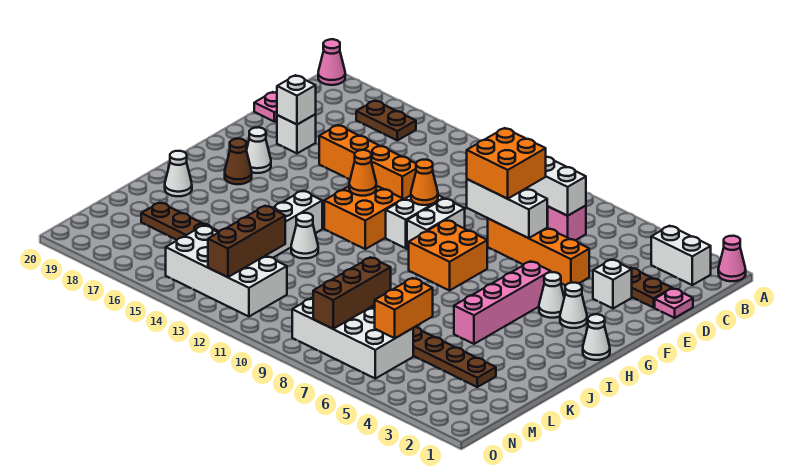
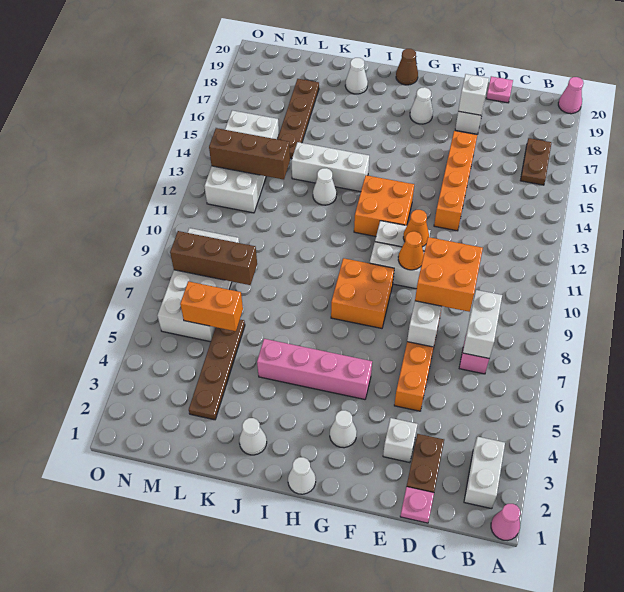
white 1x1 cone [539,272,564,318] -> white 1x1 cone moved to [239,418,267,455]
orange 1x1 cone [349,150,376,196] -> orange 1x1 cone moved to [398,231,424,270]
brown 1x1 cone [225,139,252,184] -> brown 1x1 cone moved to [396,49,418,85]

